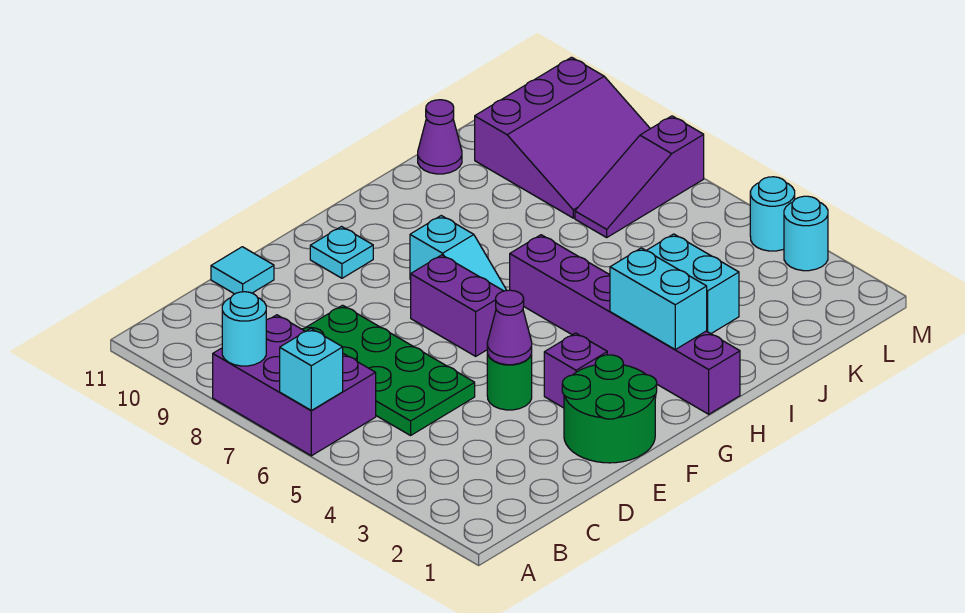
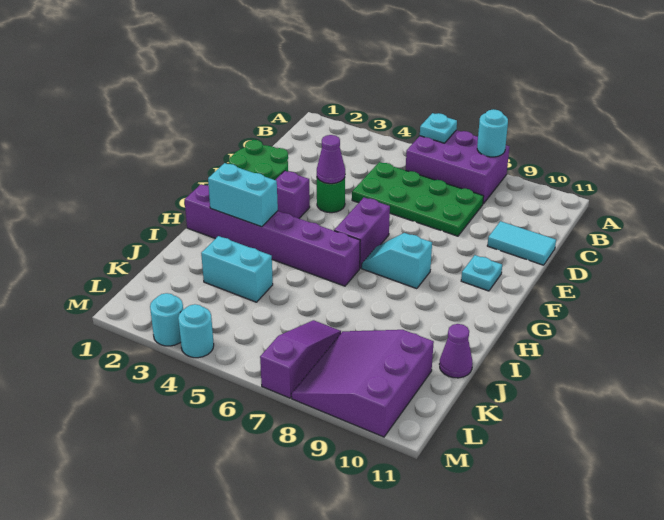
cyan 1x1 brick [280,329,343,410] -> cyan 1x1 plate [420,113,457,143]
cyan 1x1 tile [211,247,274,294] -> cyan 1x2 tile [487,221,556,265]
purple 1x2 brick [411,255,503,356] -> purple 1x2 brick turned to [334,198,390,268]

